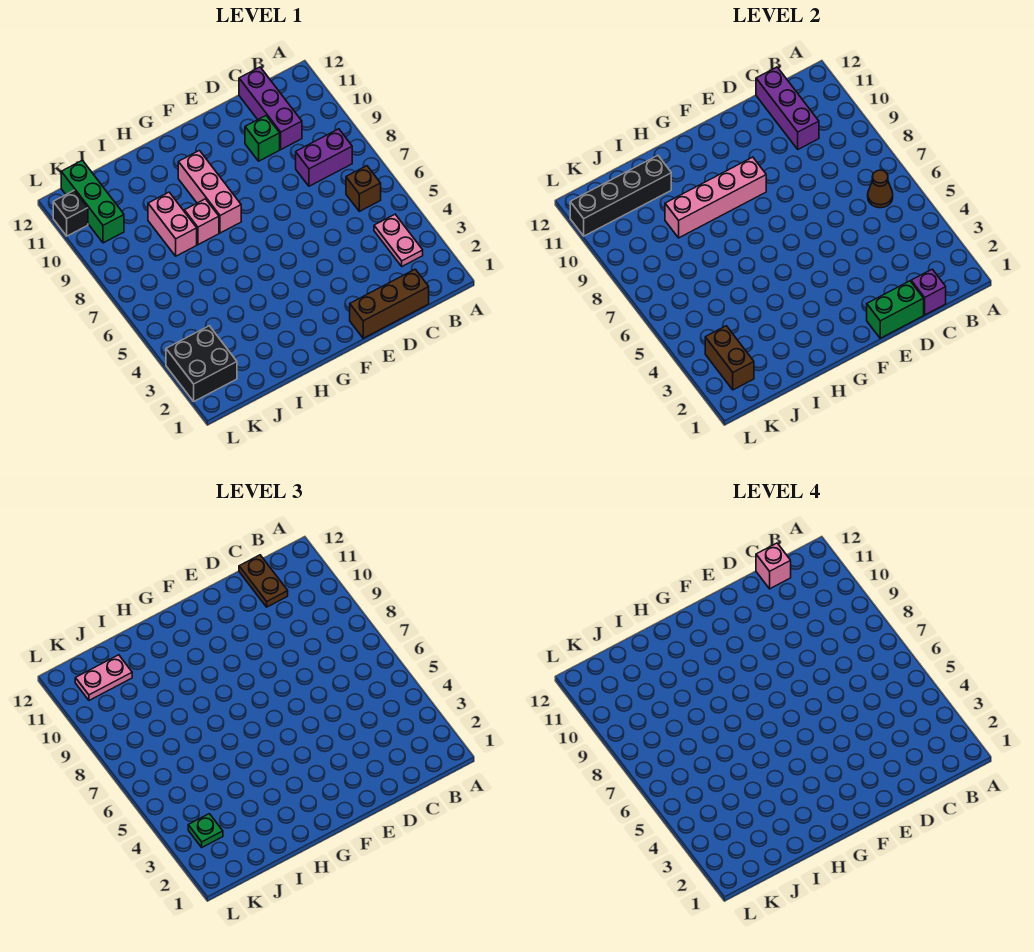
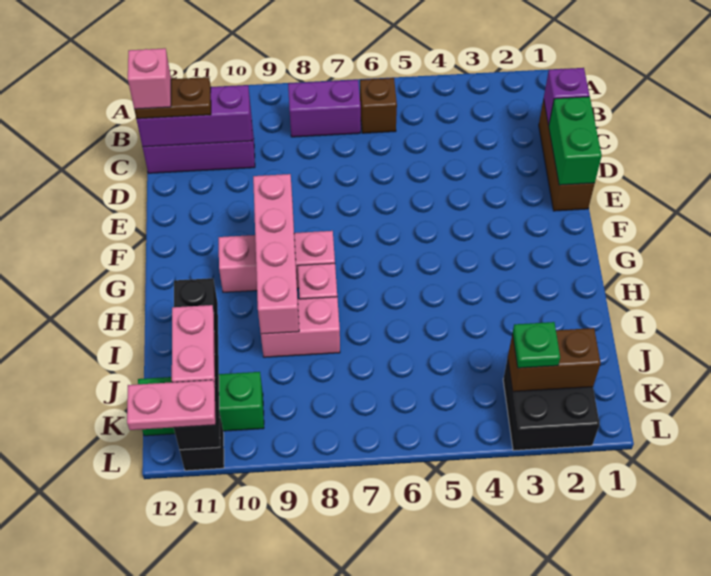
pink 1x2 plate [374,214,423,266] -> pink 1x2 plate moved to [127,380,216,430]
brown 1x1 cone [868,170,893,208] -> none
purple 1x2 brick [296,129,352,186] -> purple 1x2 brick turned to [288,80,361,137]
green 1x1 brick [245,116,280,161] -> none

